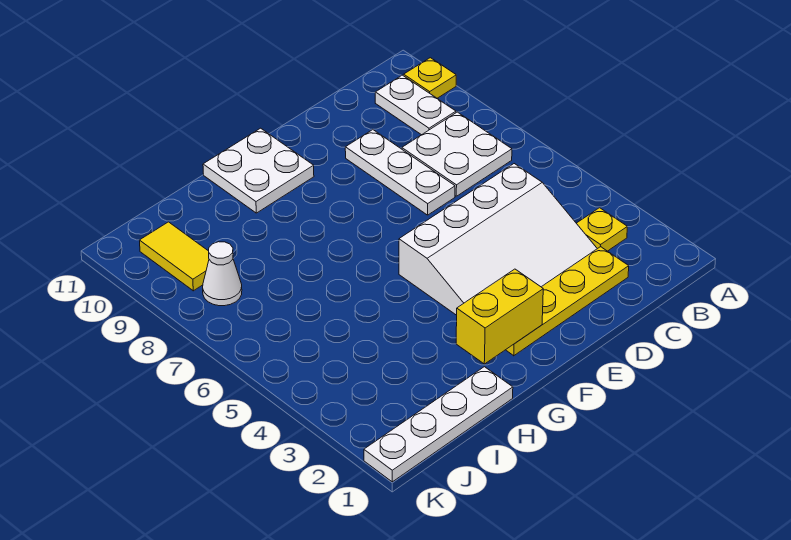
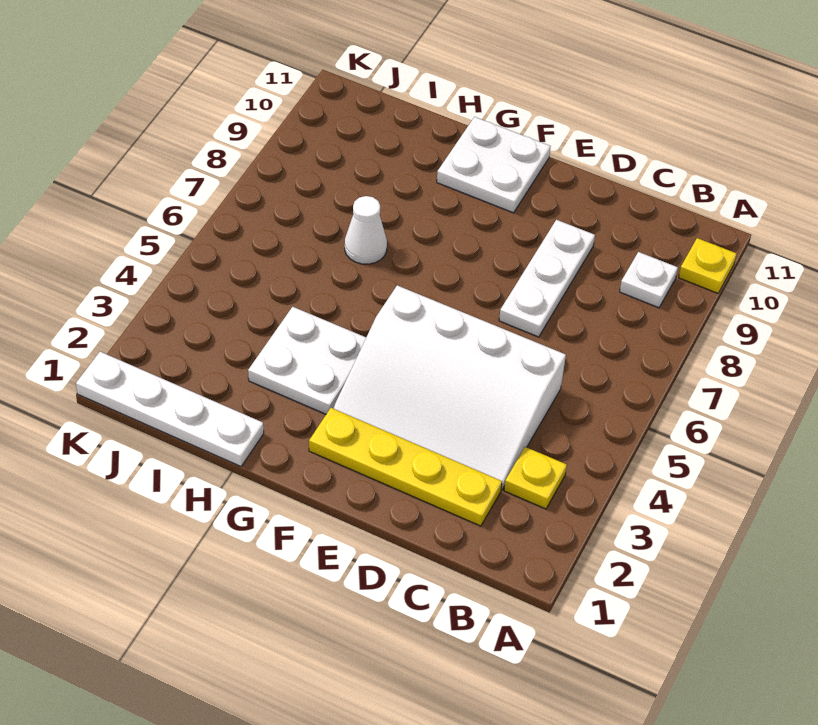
white 2x2 plate [402,112,512,196] -> white 2x2 plate moved to [248,307,366,414]
white 1x2 plate [375,75,456,135] -> white 1x1 plate [620,252,678,308]
yellow 1x2 brick [456,269,543,364] -> none
white 1x1 cone [203,242,242,306] -> white 1x1 cone moved to [345,196,387,264]
yellow 1x2 tile [139,222,209,291] -> none

